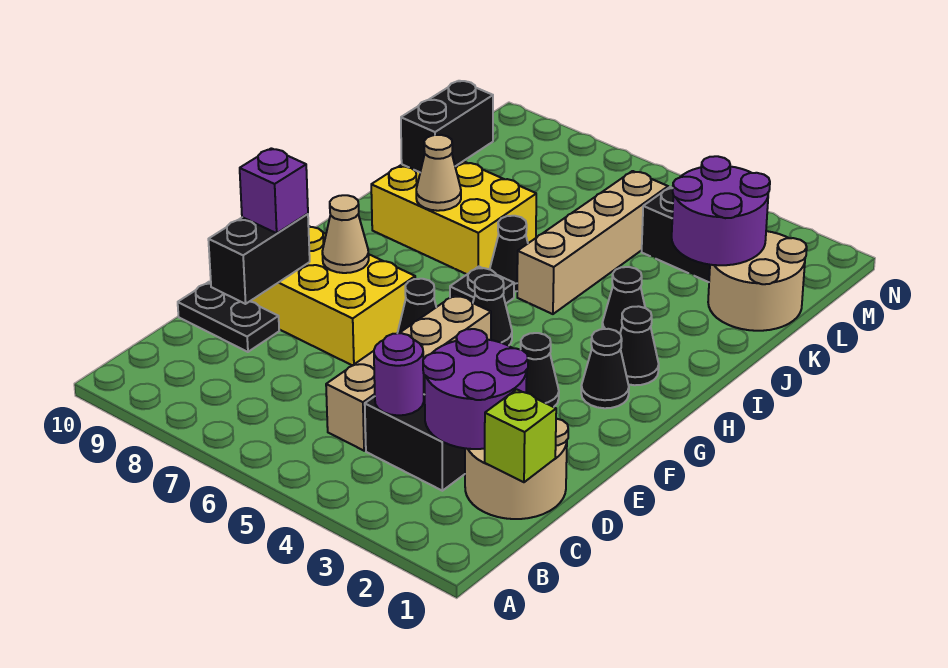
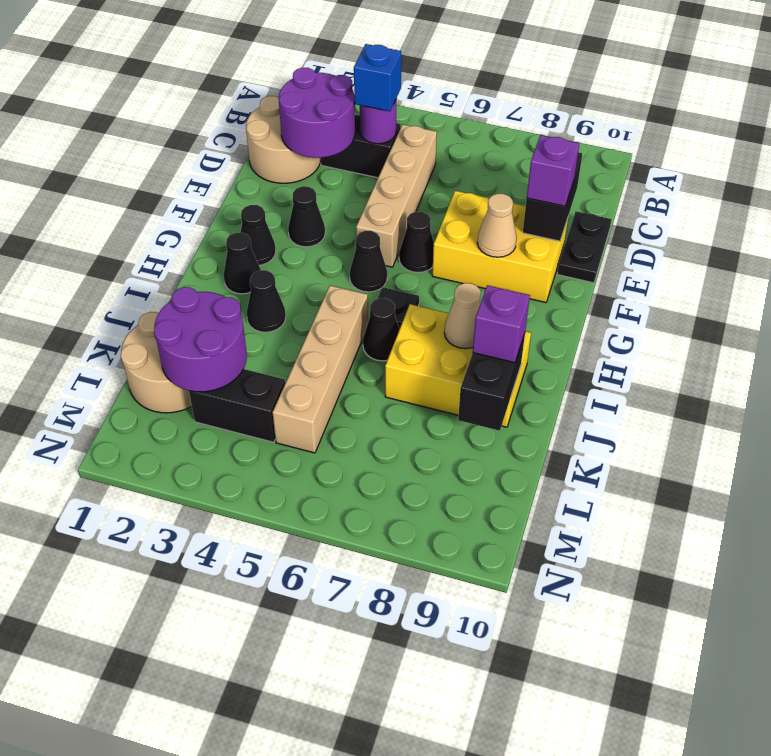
lime 1x1 brick [485,389,556,482] -> none
none -> blue 1x1 brick [354,44,401,111]
black 1x2 plate [178,282,279,352] -> black 1x2 plate turned to [557,211,612,283]
none -> purple 1x1 brick [473,285,530,363]

